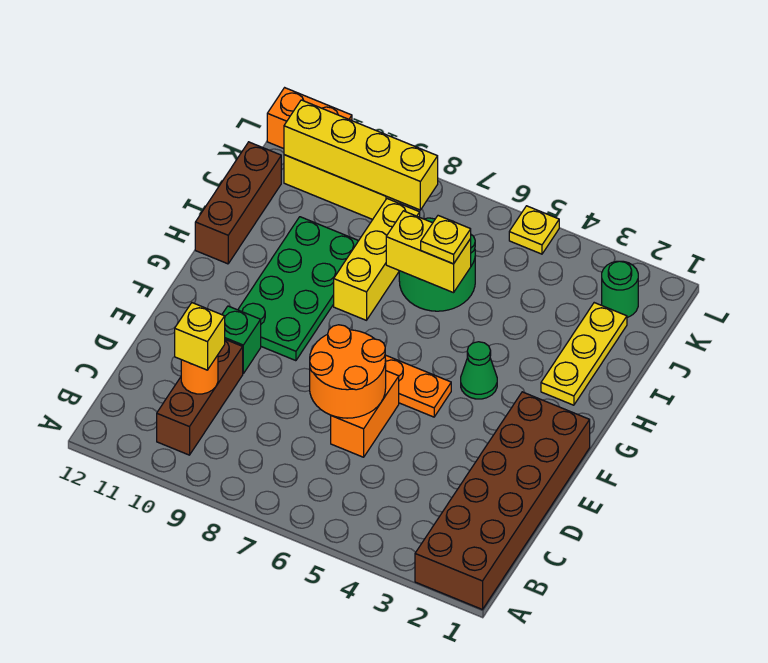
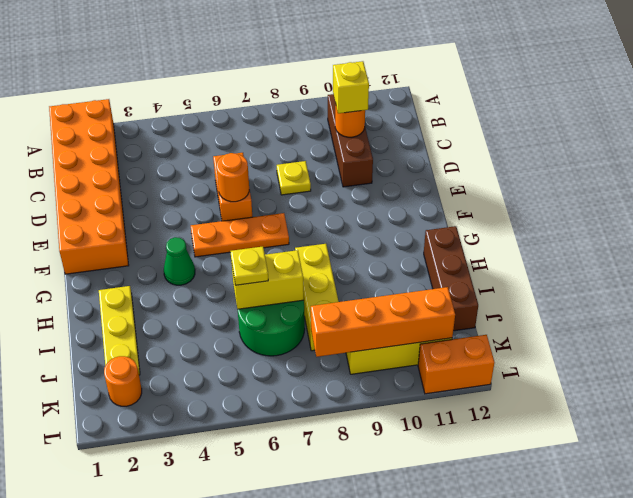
brown 2x6 brick [415,392,590,610] -> orange 2x6 brick [49,99,129,274]
orange 2x2 round brick [310,325,386,418] -> orange 1x1 round brick [216,153,249,202]
green 1x1 brick [222,306,261,373] -> none
green 2x4 plate [238,217,358,361] -> none
green 1x1 round brick [602,261,638,317] -> orange 1x1 round brick [104,356,142,406]
yellow 1x4 brick [284,100,438,210] -> orange 1x4 brick [311,287,455,357]
yellow 1x1 plate [509,206,559,254] -> yellow 1x1 plate moved to [277,161,311,195]

